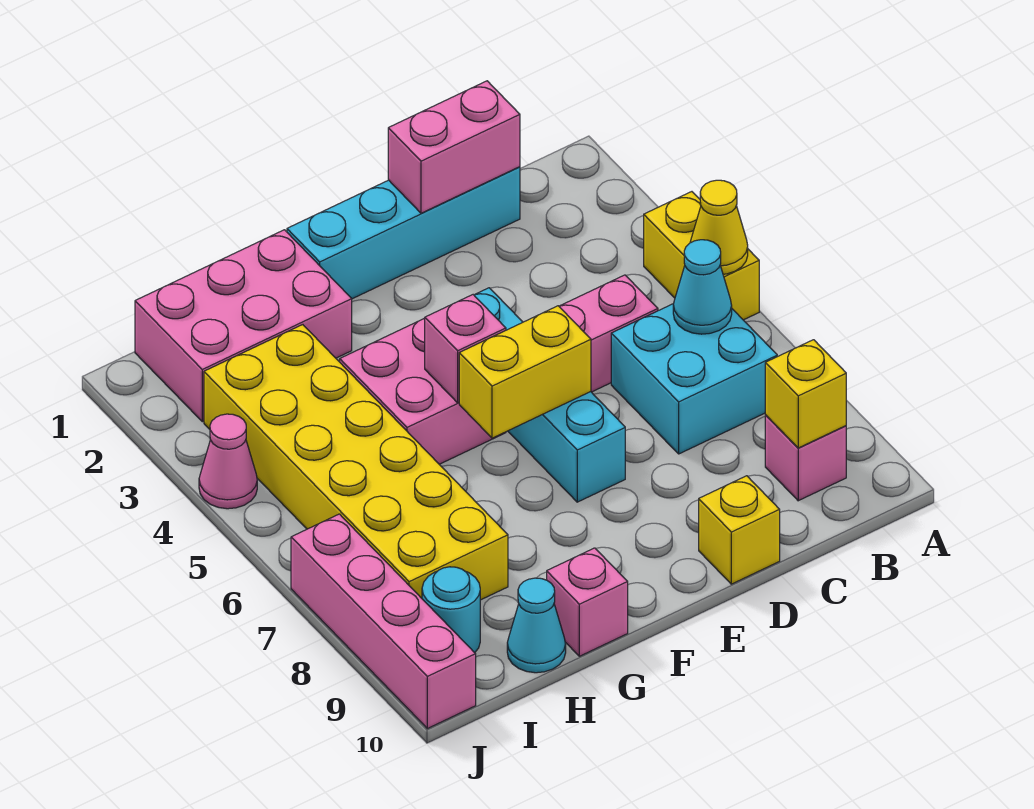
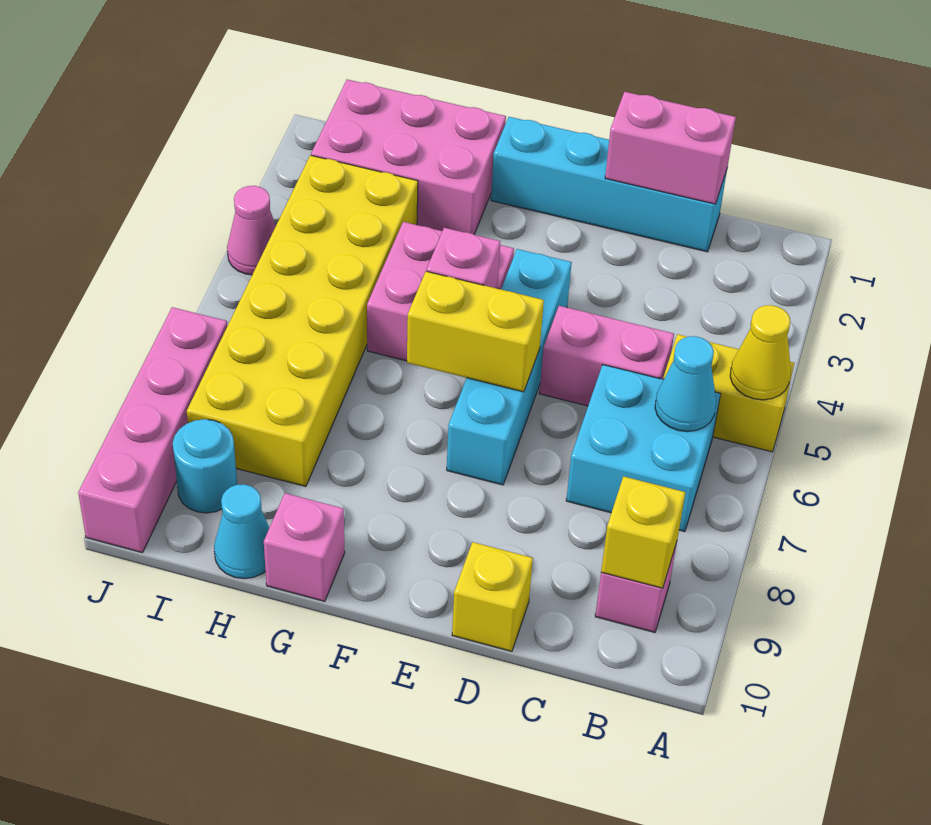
yellow 1x2 brick [644,192,759,320] -> yellow 1x2 brick turned to [663,334,794,452]

